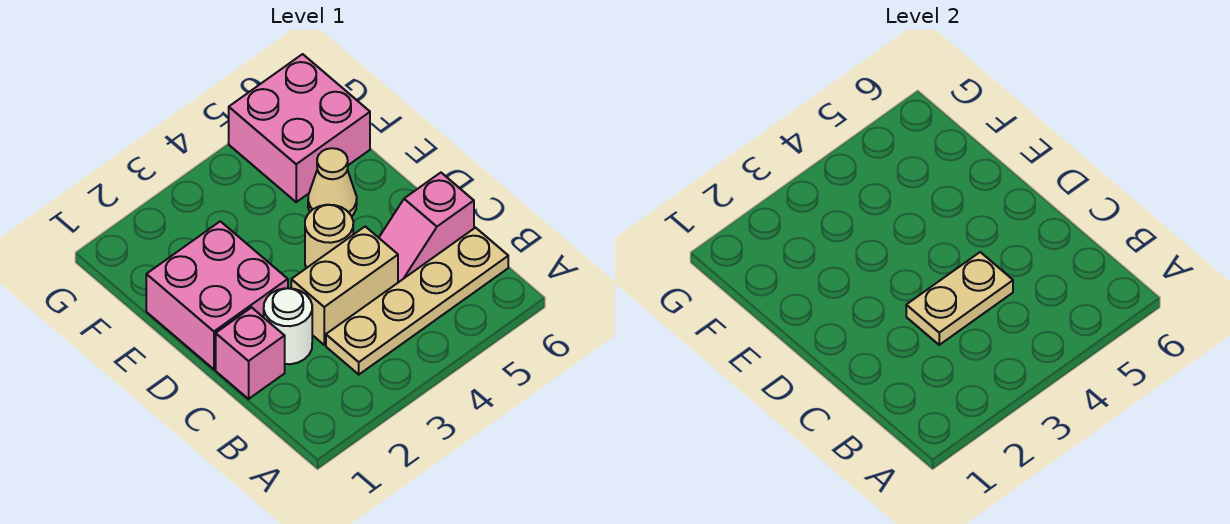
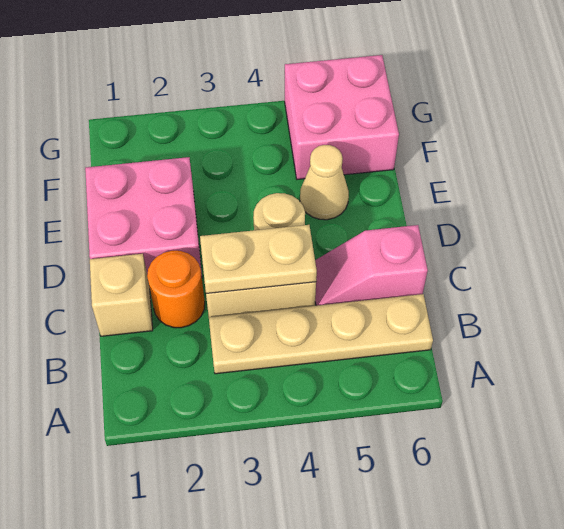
pink 1x1 brick [216,307,285,399] -> tan 1x1 brick [90,254,153,336]
white 1x1 round brick [264,288,312,364] -> orange 1x1 round brick [147,251,205,328]

